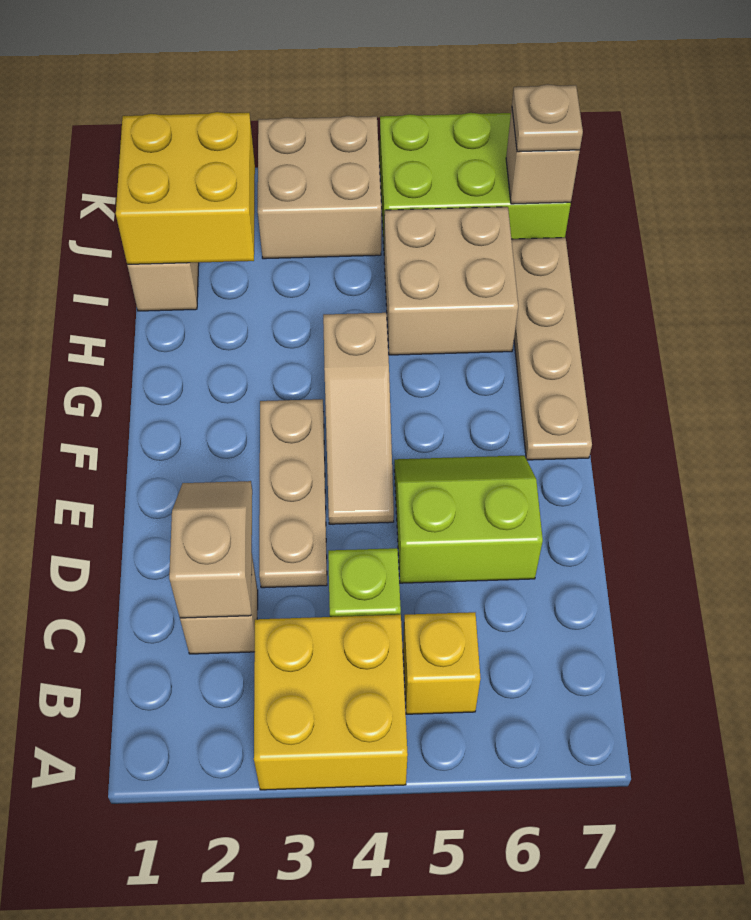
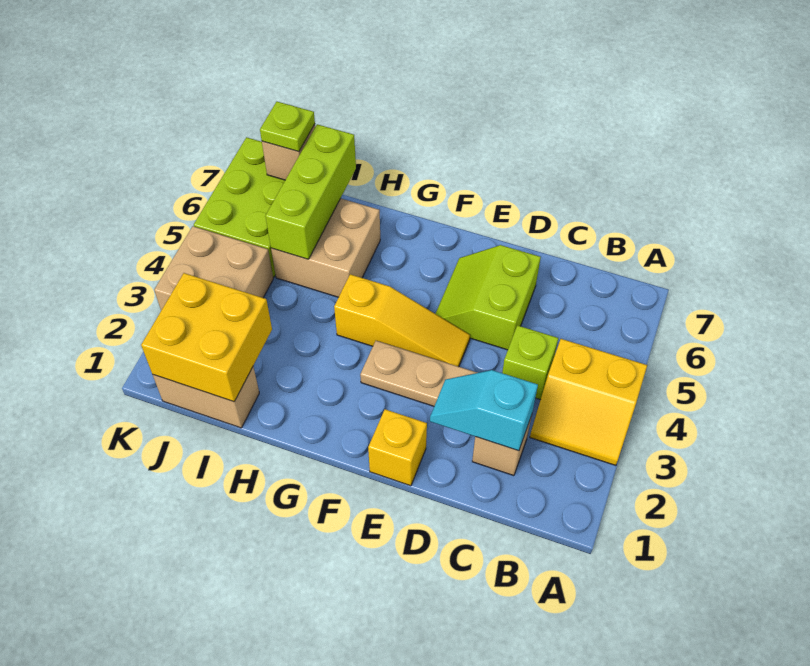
yellow 2x2 brick [254,615,408,790] -> yellow 2x2 slope [530,339,647,465]
yellow 1x1 brick [403,612,481,714] -> yellow 1x1 brick moved to [368,409,427,486]
tan 1x2 slope [169,481,252,618] -> cyan 1x2 slope [430,370,538,451]
tan 1x3 slope [323,313,394,524] -> yellow 1x3 slope [334,274,470,367]
tan 1x4 plate [511,238,592,460] -> none
none -> lime 1x3 brick [266,124,356,259]
tan 1x1 plate [512,84,583,152] -> lime 1x1 plate [260,102,315,152]

